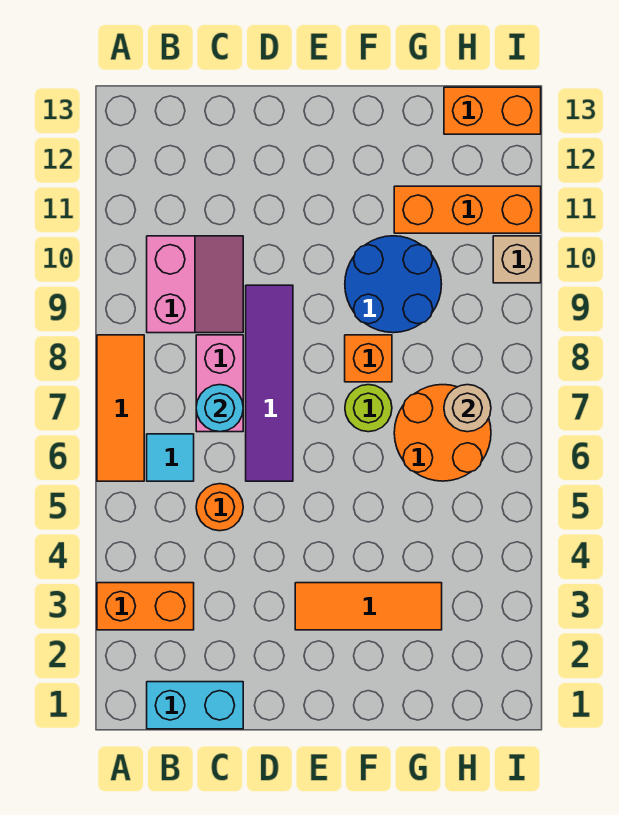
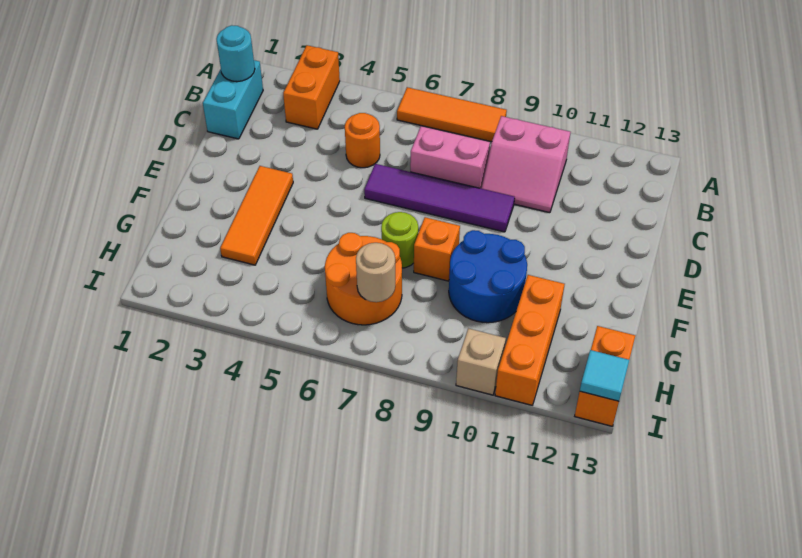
cyan 1x1 tile [147,434,194,481] -> cyan 1x1 tile moved to [580,350,629,401]
cyan 1x1 round brick [196,385,243,432] -> cyan 1x1 round brick moved to [217,25,255,82]

